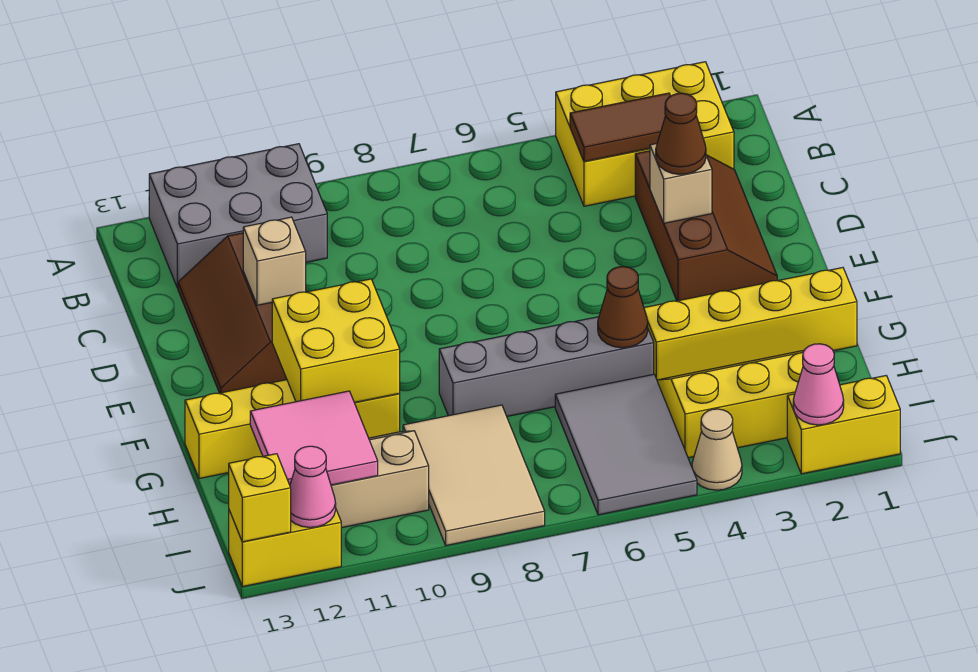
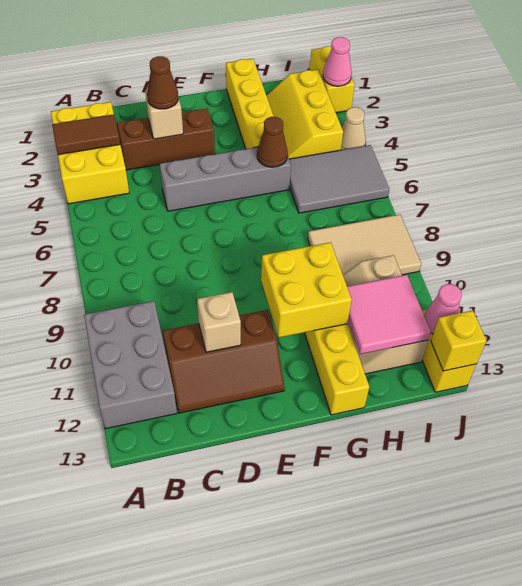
brown 1x2 tile [570,93,670,162] -> brown 1x2 tile turned to [52,115,120,155]
grey 1x4 brick [439,317,654,416] -> grey 1x4 brick turned to [160,147,291,211]

